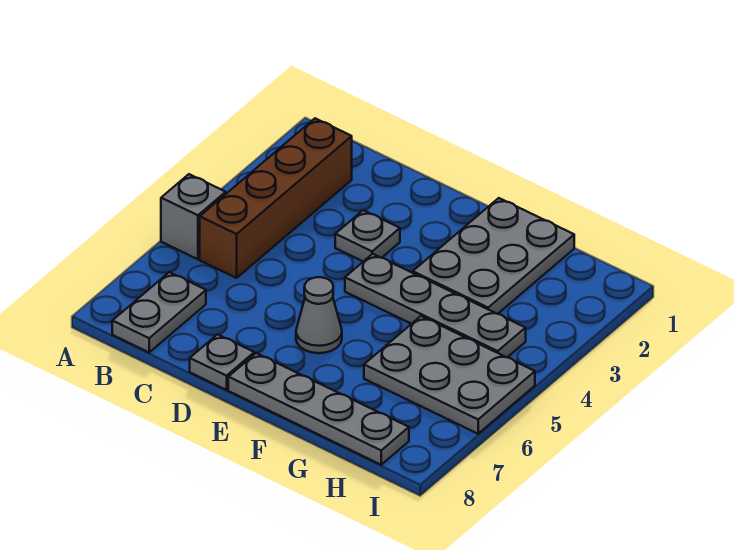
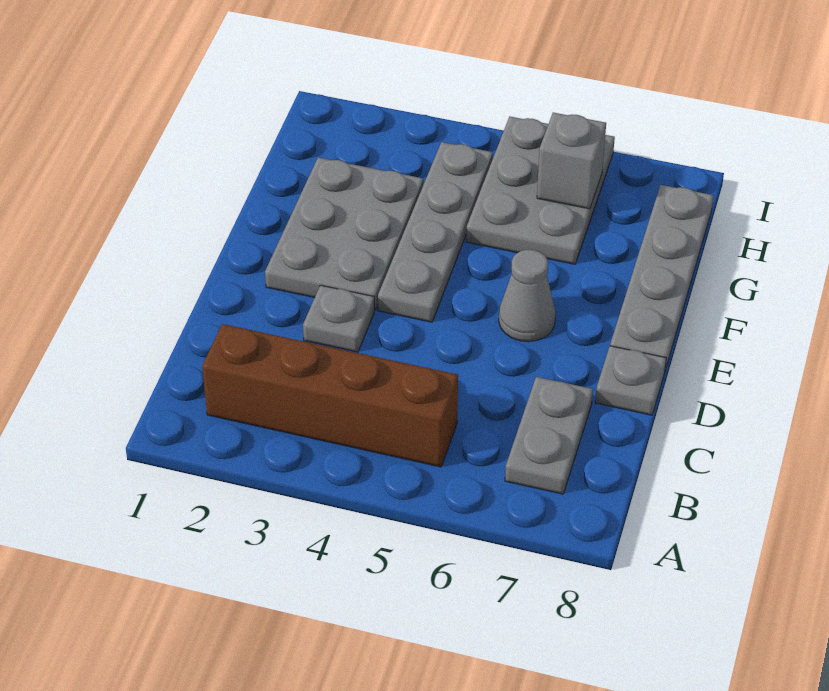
grey 1x1 brick [161,174,226,259] -> grey 1x1 brick moved to [537,113,606,209]
grey 1x2 plate [112,272,206,352] -> grey 1x2 plate turned to [505,377,593,494]
grey 2x3 plate [413,198,574,314] -> grey 2x3 plate turned to [265,158,423,310]

